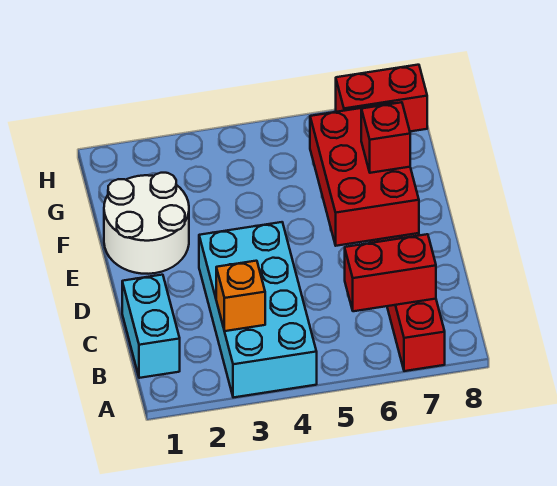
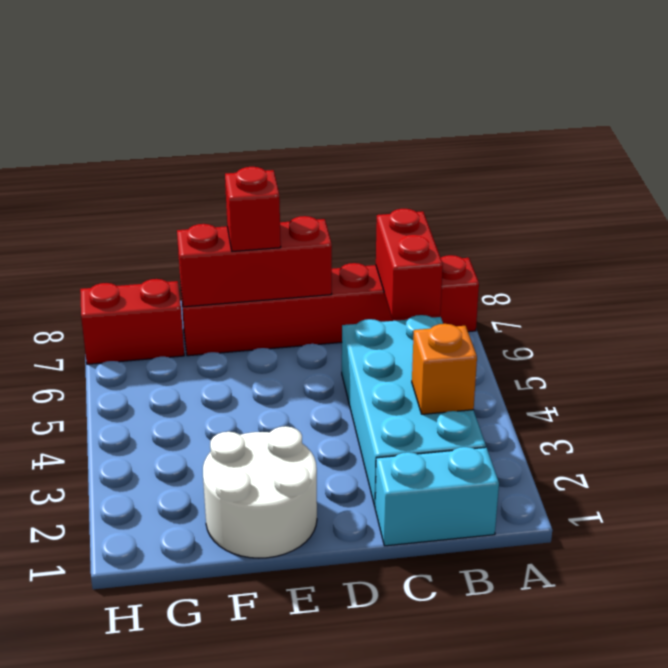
cyan 2x4 brick [199,222,317,398] -> cyan 2x4 brick turned to [342,315,486,506]
red 2x3 brick [310,103,419,246] -> red 1x3 brick [177,216,332,307]
red 1x2 brick [336,65,427,131] -> red 1x2 brick turned to [80,279,184,364]

